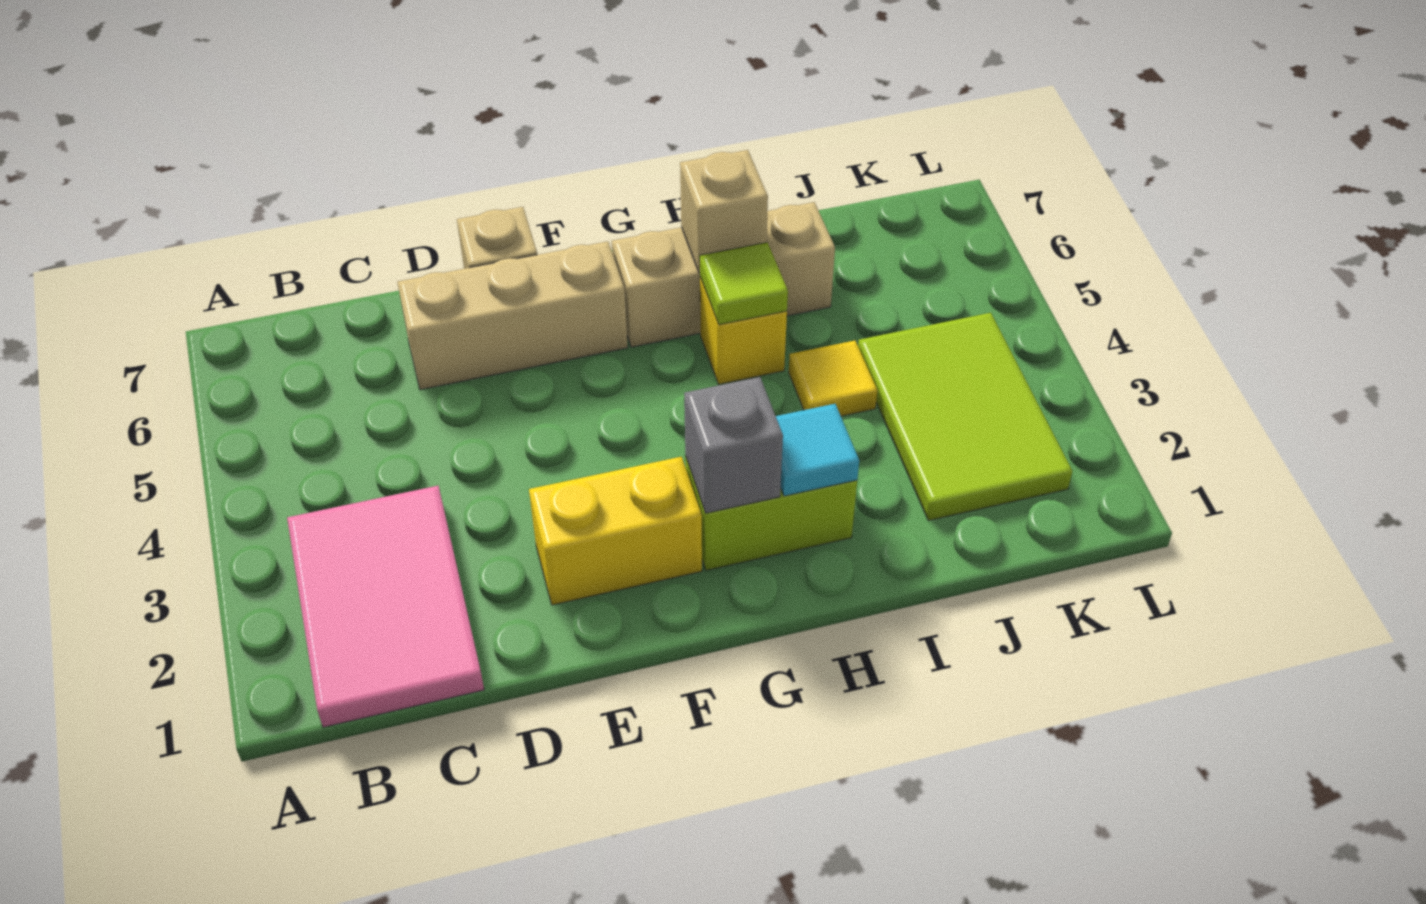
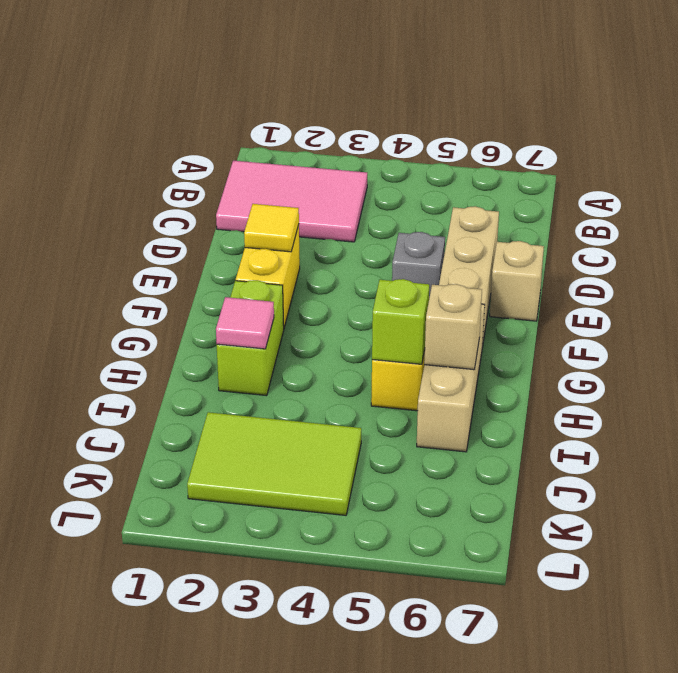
grey 1x1 brick [684,377,783,513] -> grey 1x1 brick moved to [392,232,445,298]
cyan 1x1 tile [776,404,859,496] -> pink 1x1 tile [216,297,274,349]
lime 1x1 tile [700,242,788,325] -> lime 1x1 brick [372,279,429,364]
yellow 1x1 tile [789,341,877,416] -> yellow 1x1 tile moved to [244,204,299,252]

